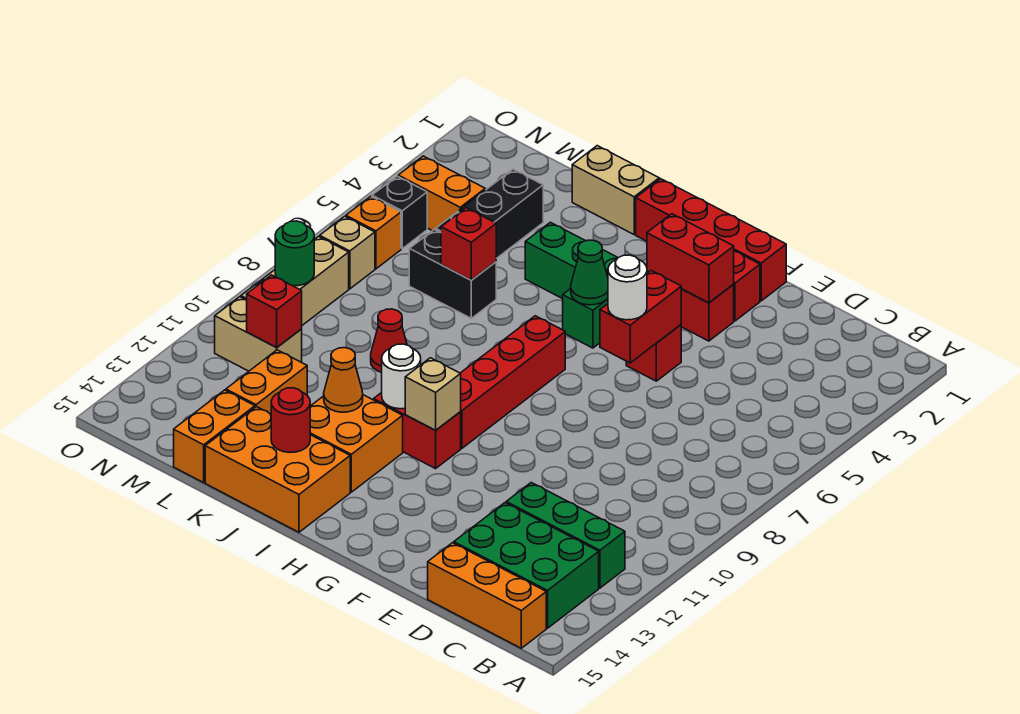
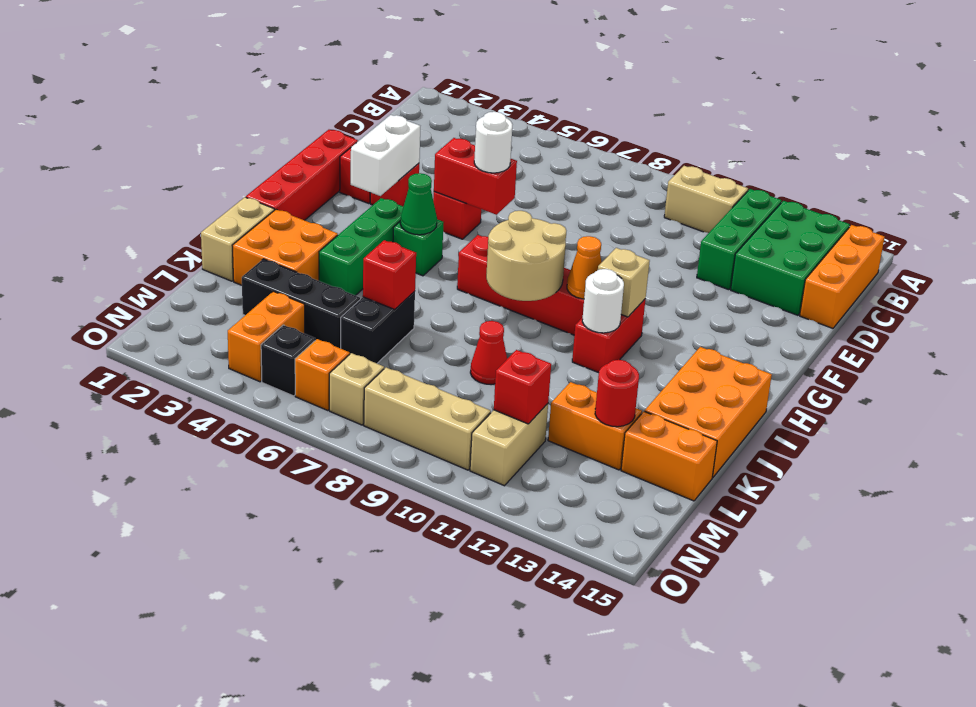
none -> tan 1x2 brick [664,166,748,233]
red 1x2 brick [647,214,734,303] -> white 1x2 brick [351,115,420,196]
none -> tan 2x2 round brick [486,211,566,301]
orange 2x2 brick [310,395,403,492] -> orange 2x2 brick moved to [232,209,338,285]
orange 1x1 cone [324,348,363,412] -> orange 1x1 cone moved to [567,236,602,299]
red 1x1 round brick [271,388,310,453] -> red 1x1 round brick moved to [595,360,639,427]
green 1x1 round brick [275,221,314,286] -> none

